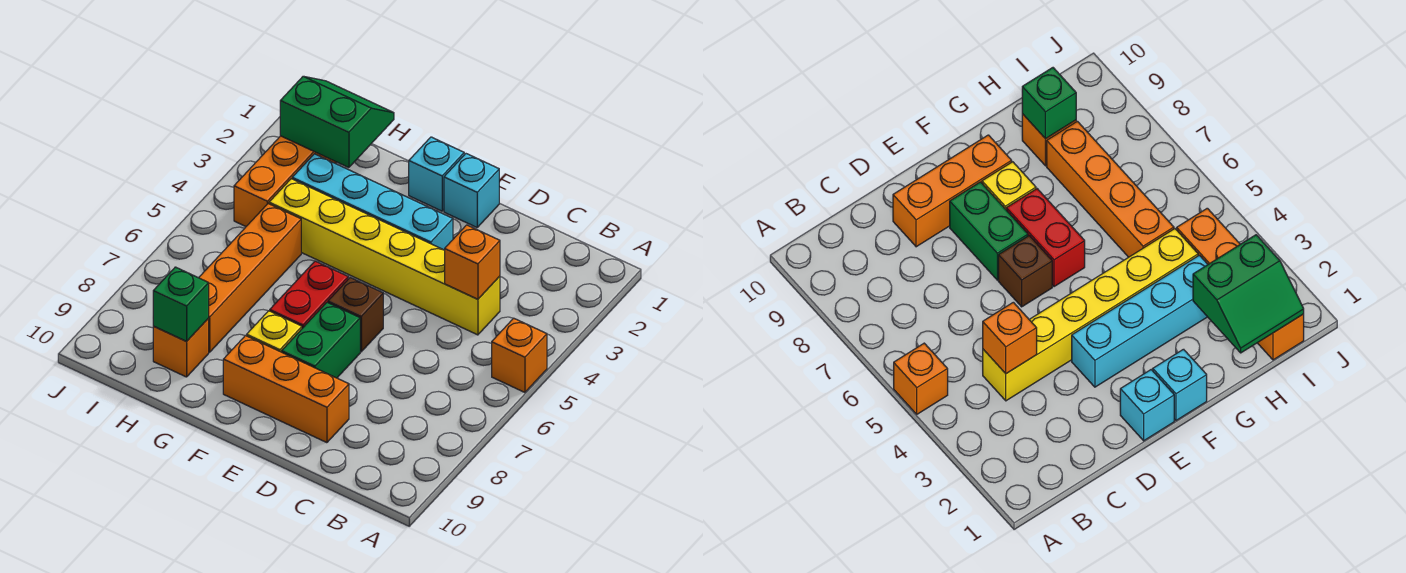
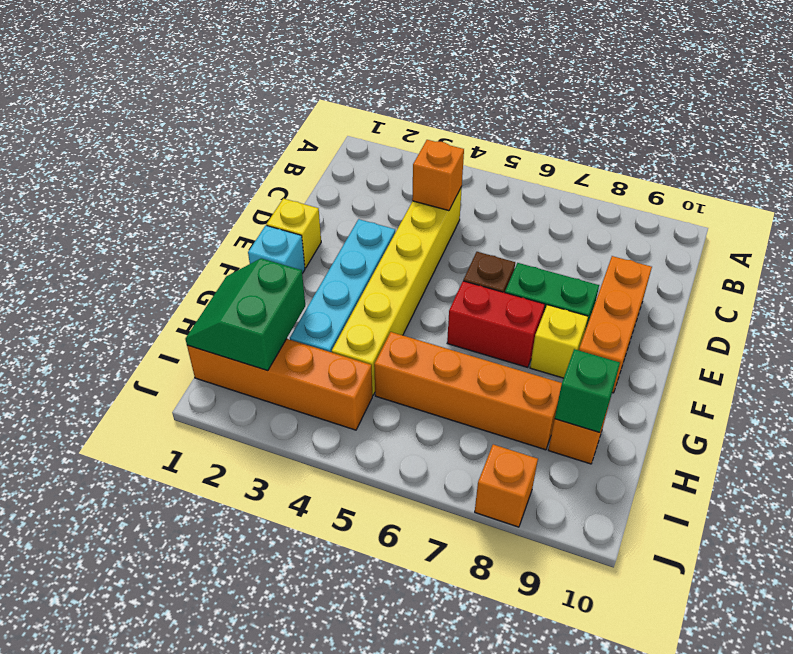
orange 1x1 brick [492,318,547,392] -> orange 1x1 brick moved to [475,445,538,527]
cyan 1x1 brick [444,154,499,227] -> yellow 1x1 brick [266,199,321,268]

